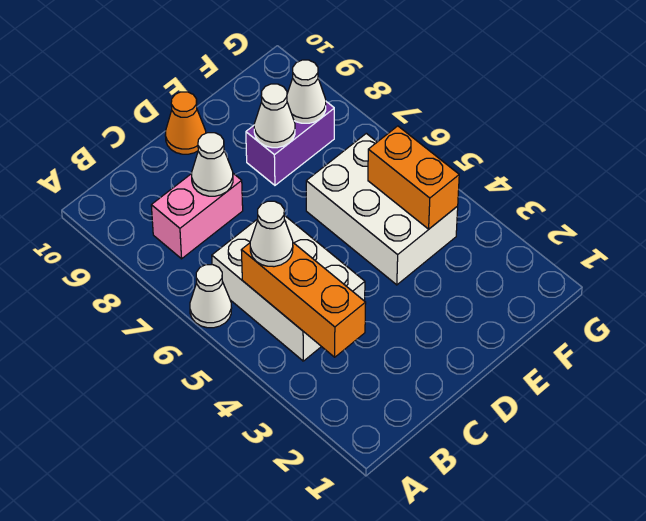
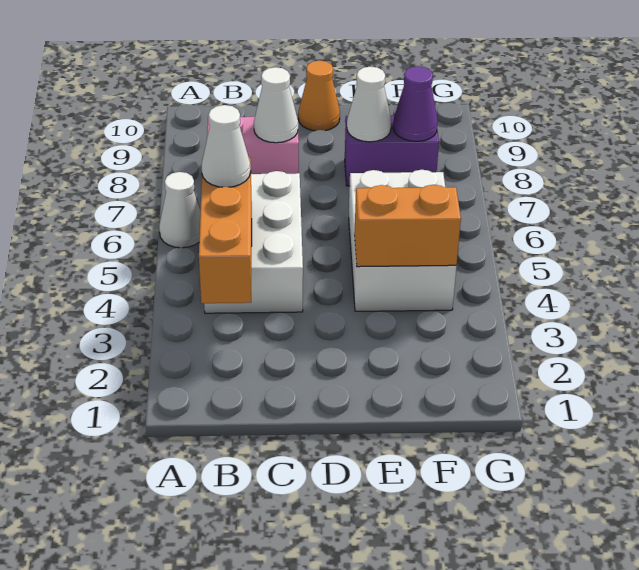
orange 1x2 brick [368,126,459,229] -> orange 1x2 brick turned to [354,185,461,267]
white 1x1 cone [287,60,326,123] -> purple 1x1 cone [393,66,438,141]

